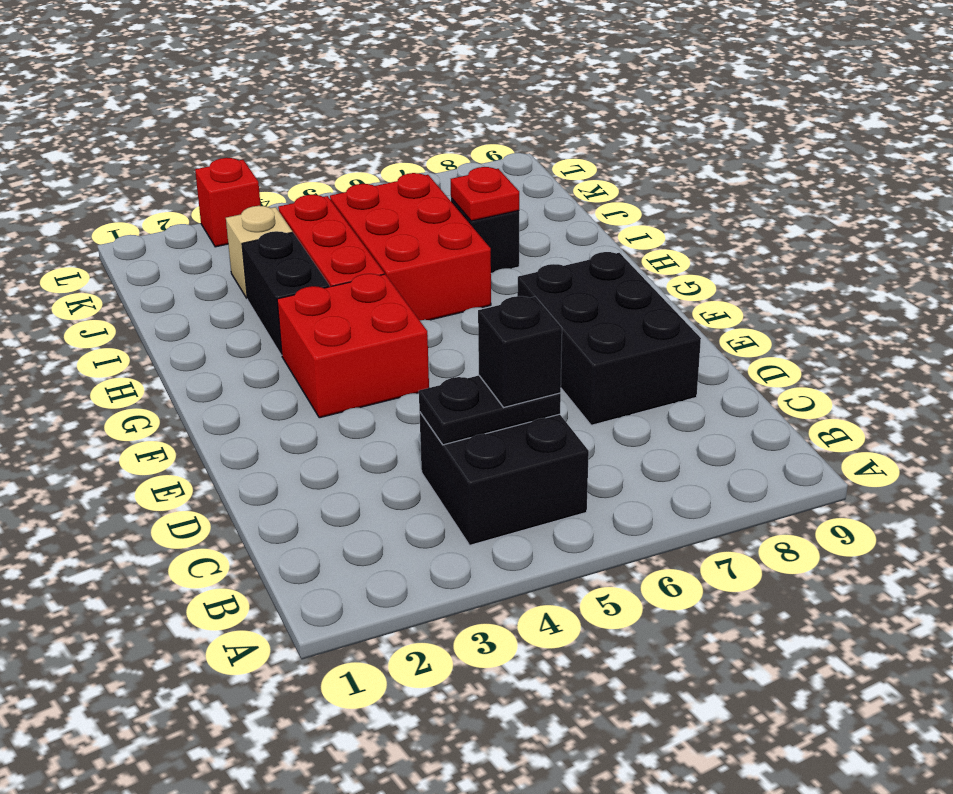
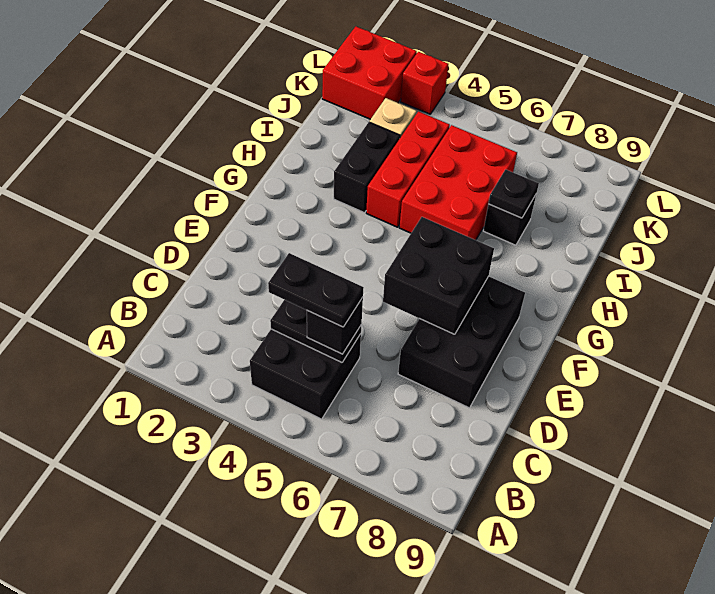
none -> black 1x2 plate [268,253,364,327]
none -> black 2x2 brick [383,217,494,334]
red 2x2 brick [277,274,429,418] -> red 2x2 brick moved to [322,27,417,119]
red 1x1 plate [451,167,519,221] -> black 1x1 plate [488,169,539,218]

